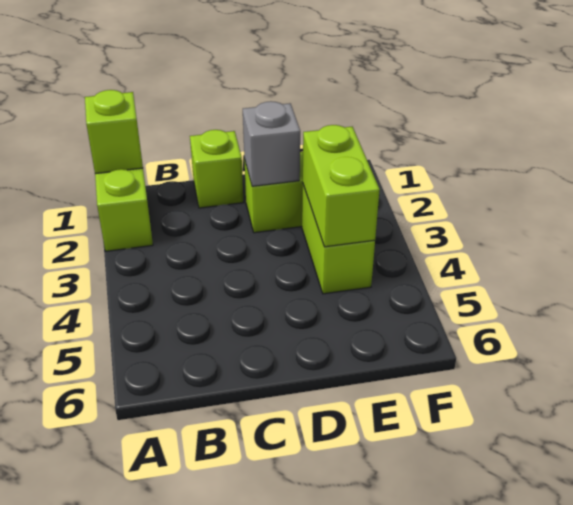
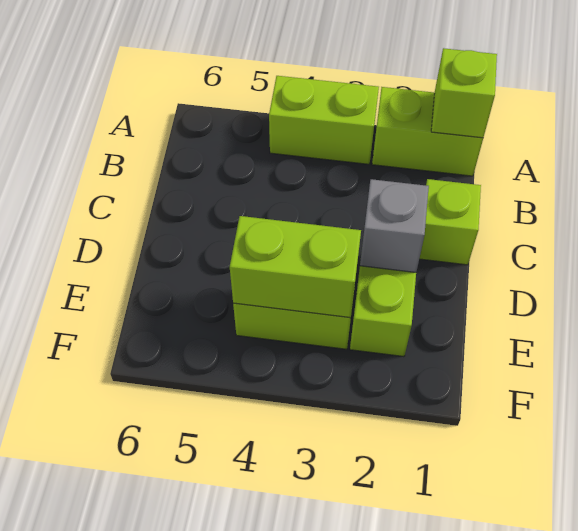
none -> lime 1x2 brick [269,76,379,164]

